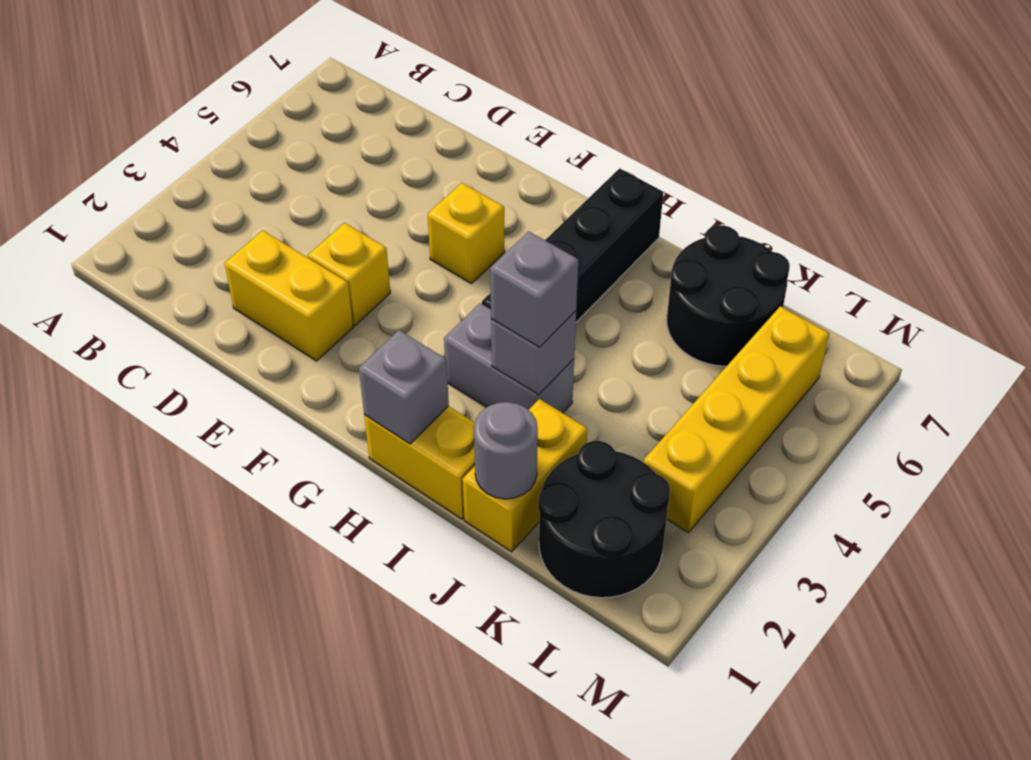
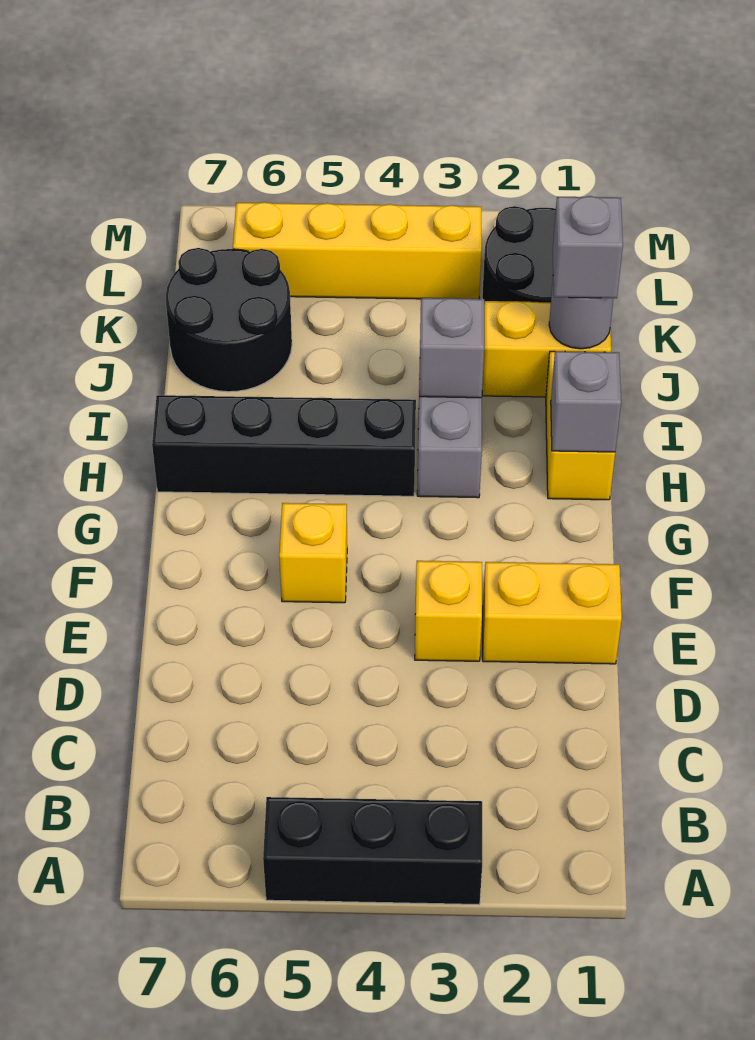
none -> black 1x3 brick [263,797,482,905]
yellow 1x2 brick [225,231,353,361] -> yellow 1x2 brick turned to [483,562,622,664]
grey 1x1 brick [490,231,578,347] -> grey 1x1 brick moved to [553,196,623,298]

